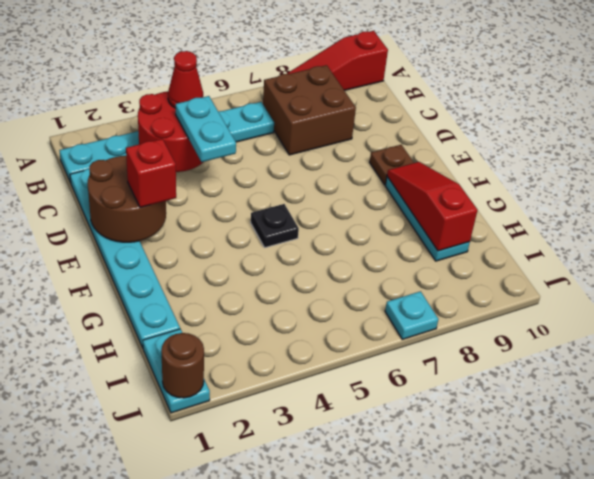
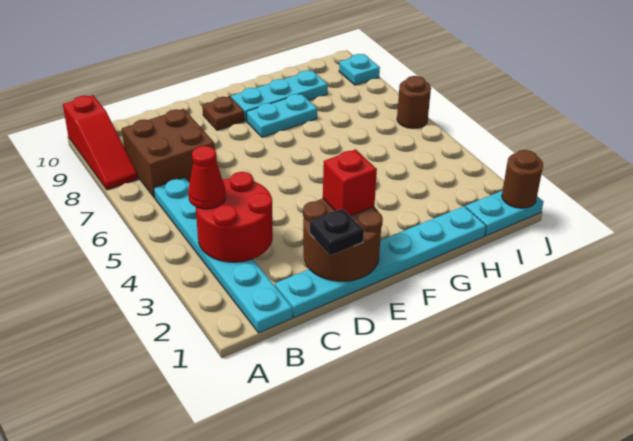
cyan 1x2 plate [176,96,236,162] -> cyan 1x2 plate moved to [246,94,317,137]
black 1x1 plate [251,204,299,248] -> black 1x1 plate moved to [310,209,364,255]
red 1x3 slope [387,162,477,251] -> none
none -> brown 1x1 round brick [397,76,431,128]
cyan 1x1 plate [385,291,438,339] -> cyan 1x1 plate moved to [339,54,380,85]

